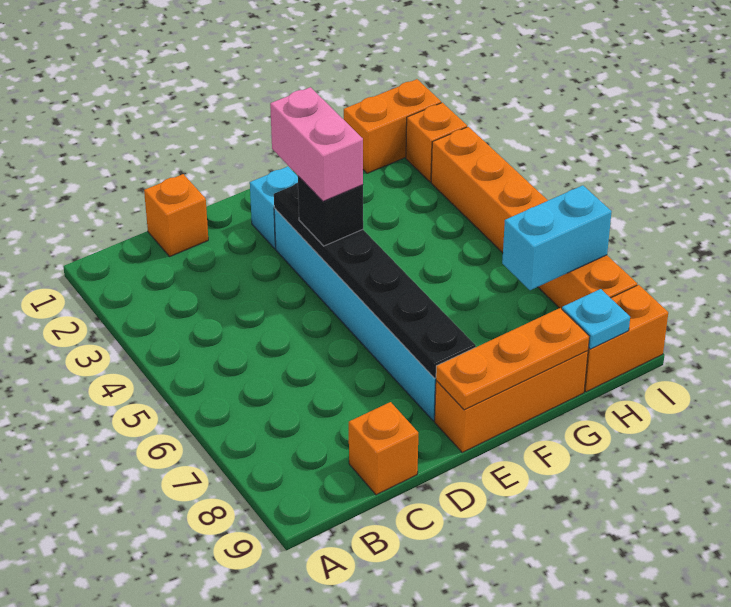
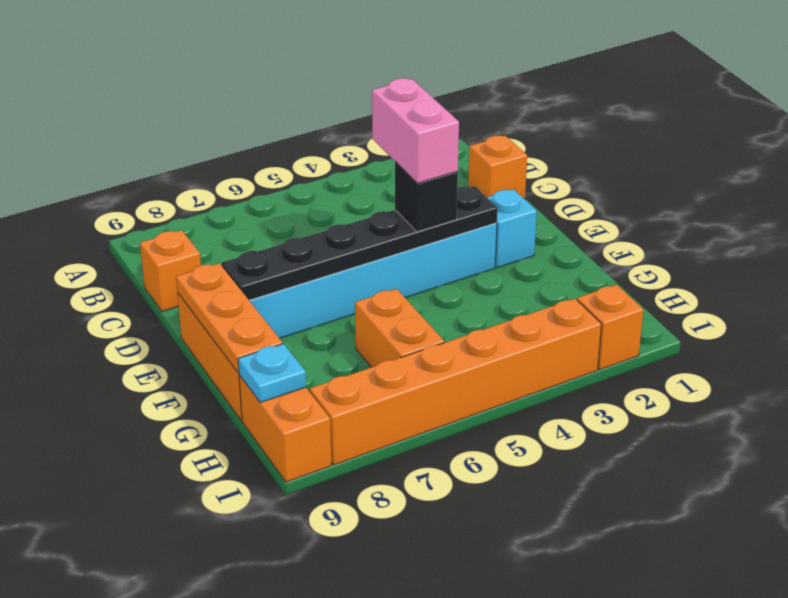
pink 1x2 brick [270,87,363,201] -> pink 1x2 brick turned to [372,78,459,183]
orange 1x2 brick [344,79,441,173] -> orange 1x2 brick moved to [355,289,444,367]
cyan 1x2 brick [502,185,612,290] -> none

